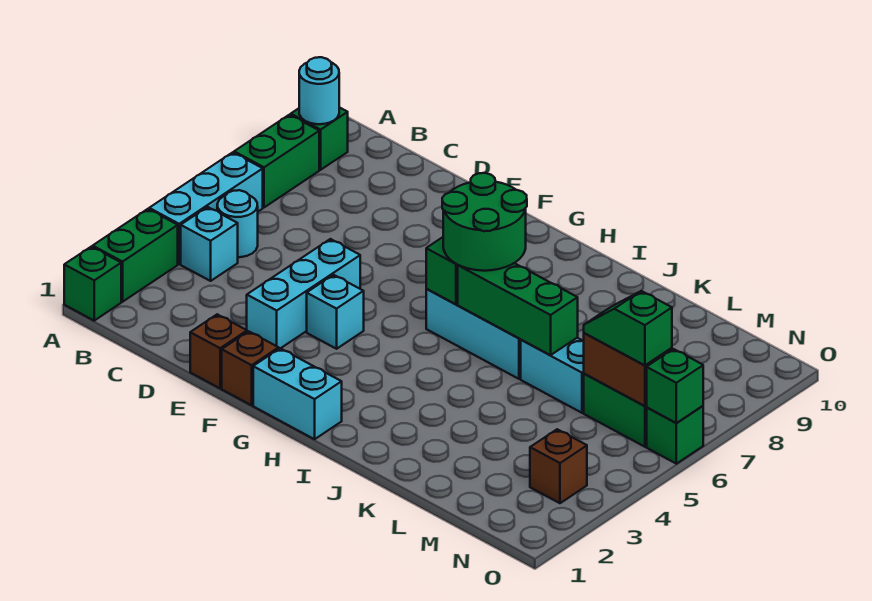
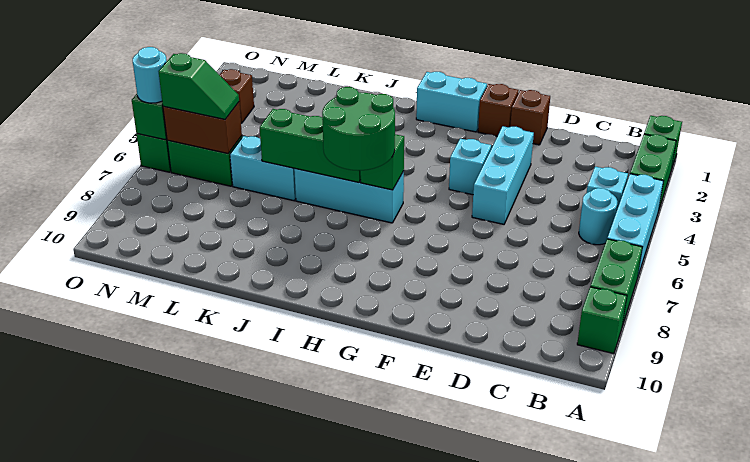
cyan 1x1 round brick [299,57,339,124] -> cyan 1x1 round brick moved to [133,47,167,103]

